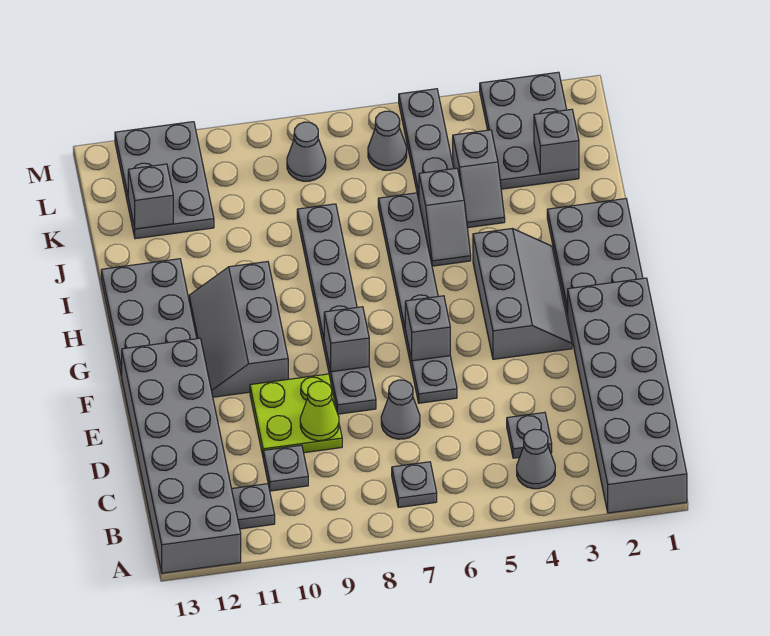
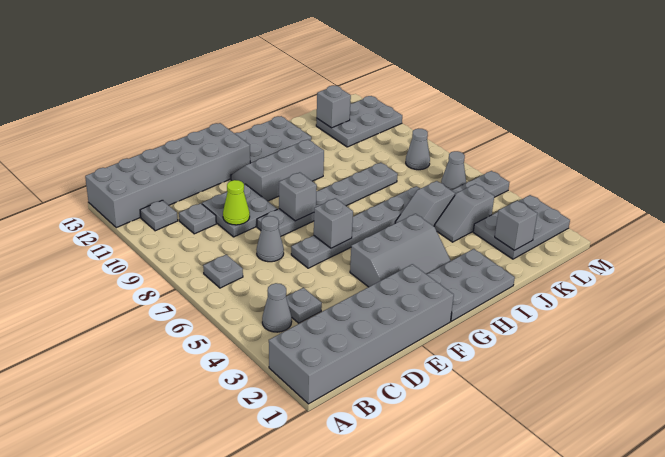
lime 2x2 plate [250,374,342,455] -> grey 2x2 plate [202,184,277,237]

